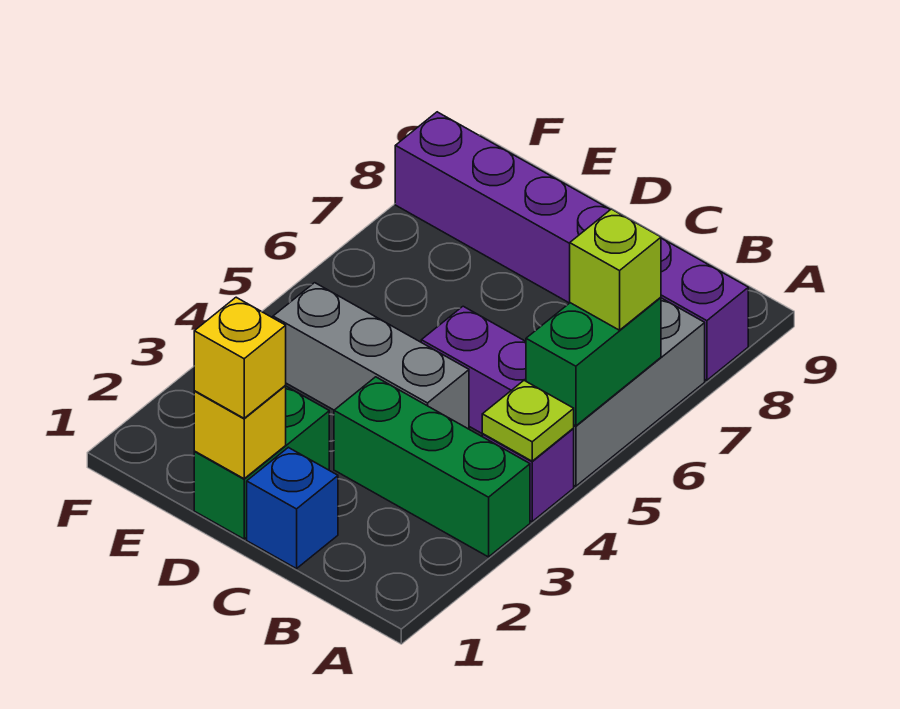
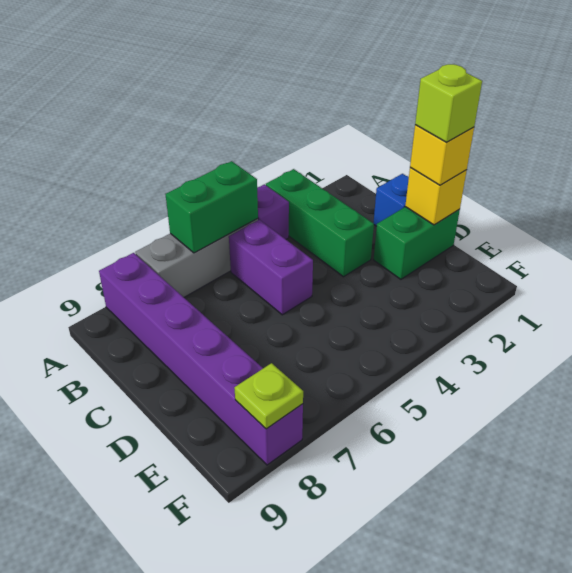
lime 1x1 plate [482,381,574,461] -> lime 1x1 plate moved to [235,363,303,429]
lime 1x1 brick [570,209,661,330] -> lime 1x1 brick moved to [415,64,482,142]
grey 1x3 brick [273,283,469,429] -> none

